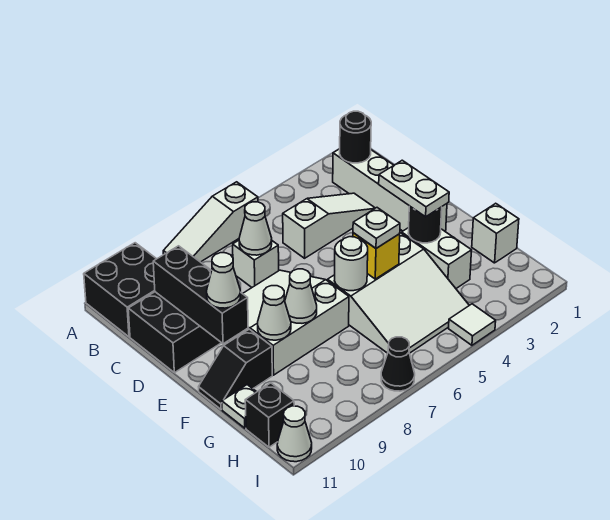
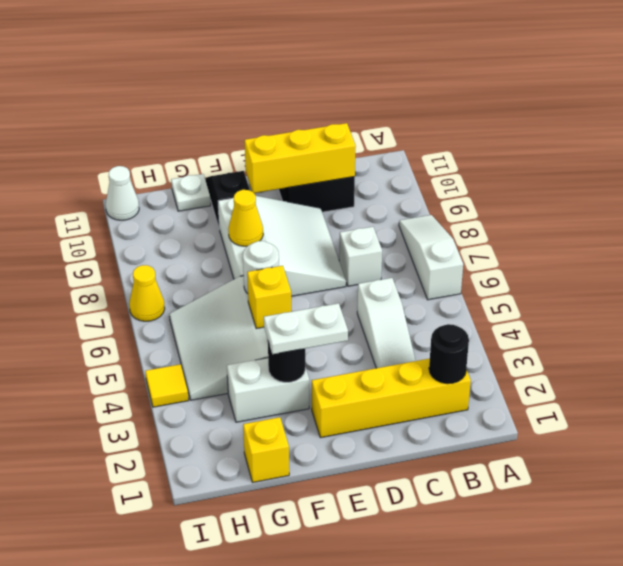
black 2x2 brick [84,243,156,337] -> none
white 1x4 brick [333,149,447,231] -> yellow 1x4 brick [312,359,471,438]
white 1x1 cone [239,202,272,255] -> none
black 1x3 brick [153,246,248,344] -> yellow 1x3 brick [245,123,356,193]
white 1x1 cone [207,253,240,308] -> none
white 1x1 plate [353,208,400,248] -> none
white 1x1 cone [285,269,317,323] -> yellow 1x1 cone [228,190,263,246]
white 1x1 cone [258,286,291,340] -> none
white 1x1 brick [472,203,519,263] -> yellow 1x1 brick [243,417,289,482]
black 1x1 brick [245,383,294,447] -> none
white 1x1 tile [449,304,496,345] -> yellow 1x1 tile [145,364,189,407]
black 1x1 cone [381,337,415,391] -> yellow 1x1 cone [129,265,165,321]

